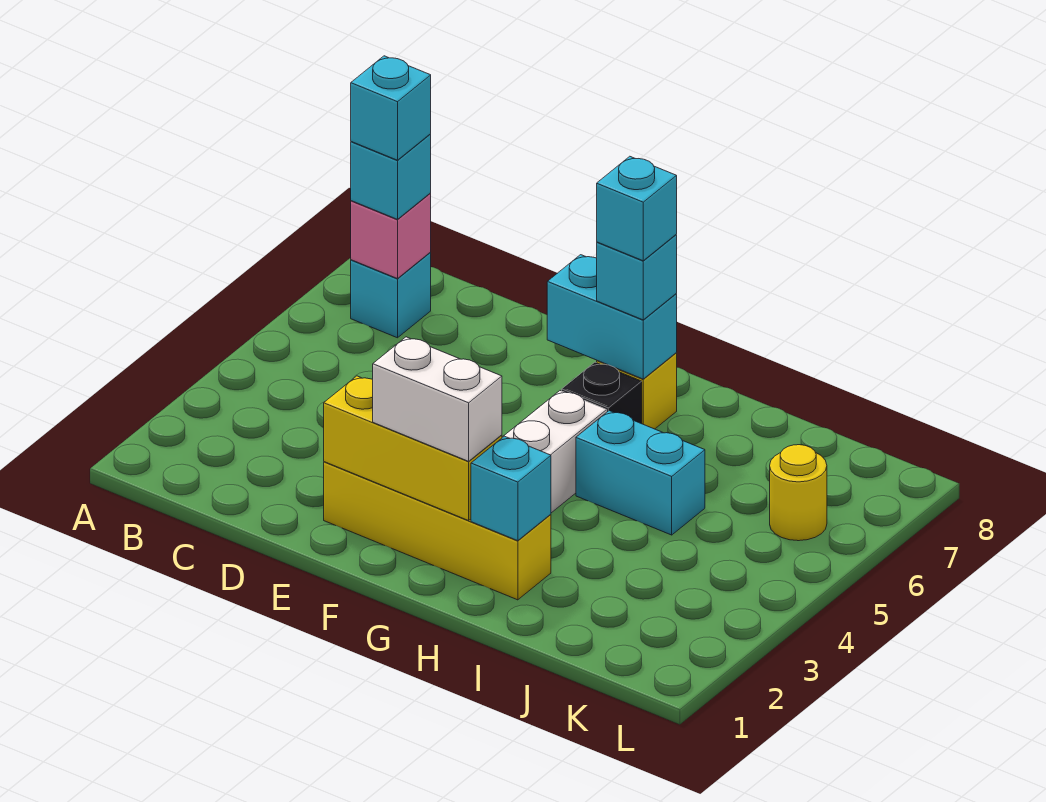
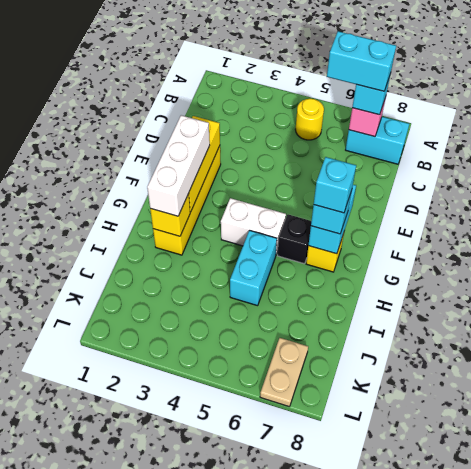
cyan 1x1 brick [351,253,431,338] -> cyan 1x2 brick [346,117,409,164]
cyan 1x1 brick [351,56,431,160] -> cyan 1x2 brick [327,31,396,91]
white 1x2 brick [373,337,502,461] -> white 1x3 brick [147,115,210,216]
cyan 1x1 brick [471,436,551,541] -> yellow 1x1 brick [150,194,190,236]
yellow 1x1 round brick [770,445,827,541] -> yellow 1x1 round brick moved to [295,99,324,140]
none -> tan 1x2 plate [260,338,308,407]

